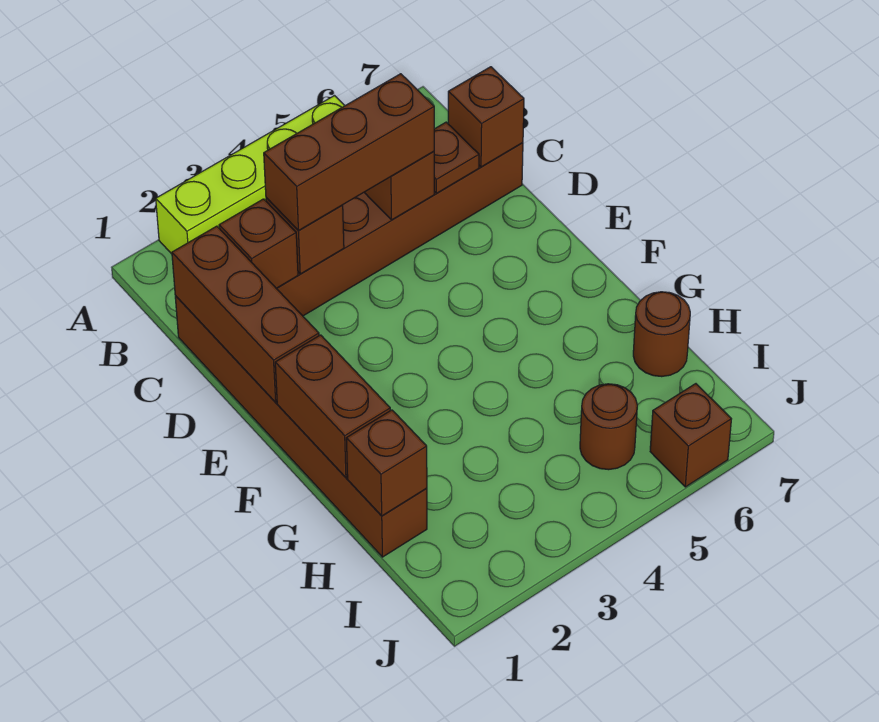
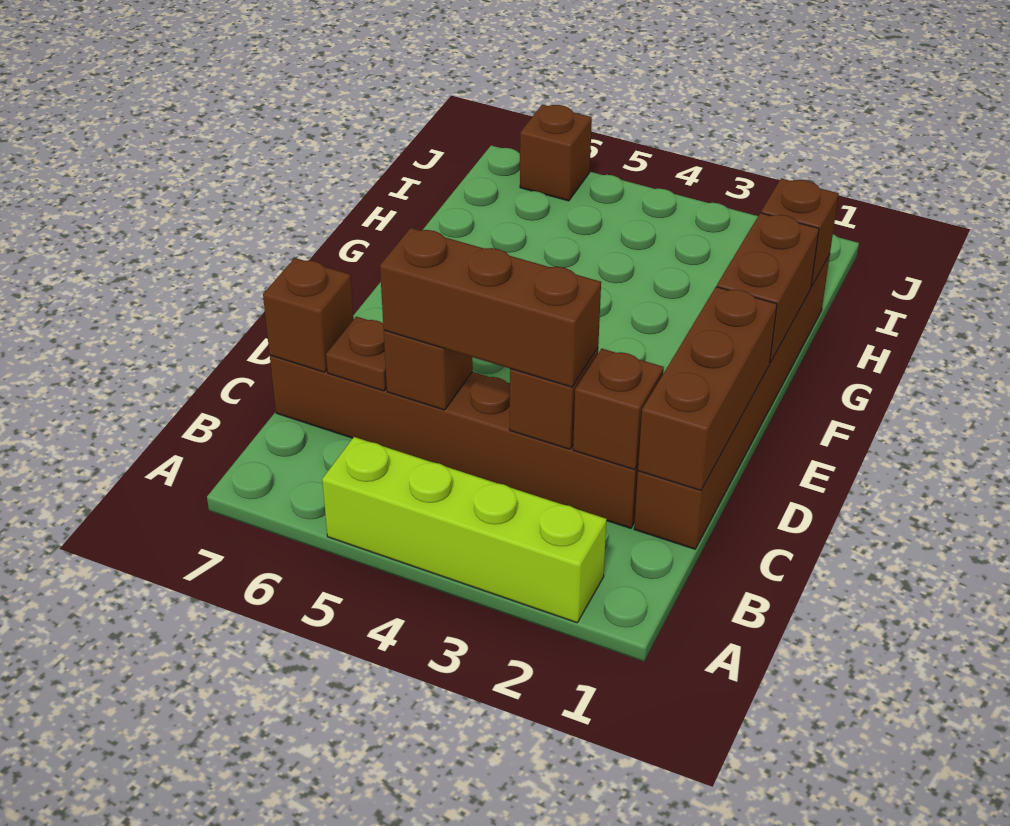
brown 1x1 round brick [633,292,690,377] -> none
brown 1x1 round brick [580,384,637,470] -> none

